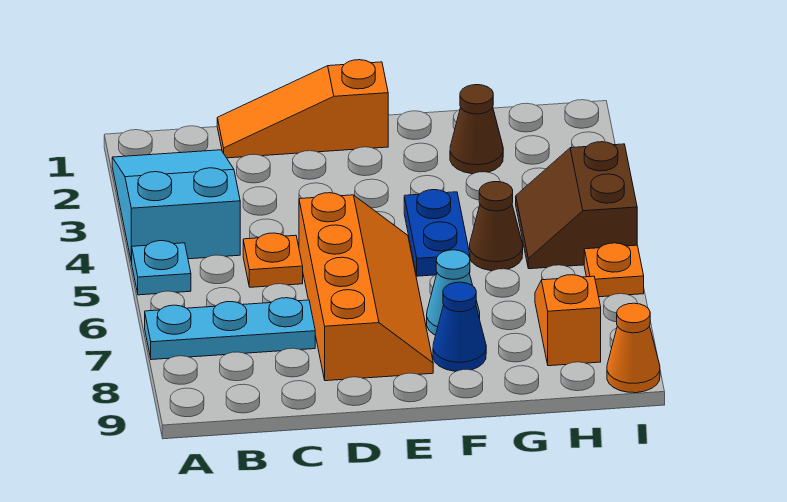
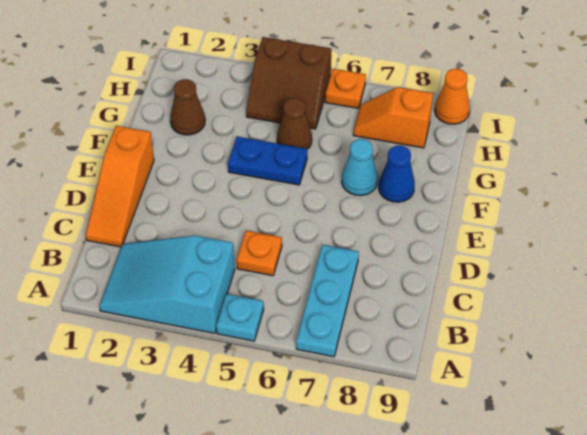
orange 2x4 slope [299,193,433,381] -> none

